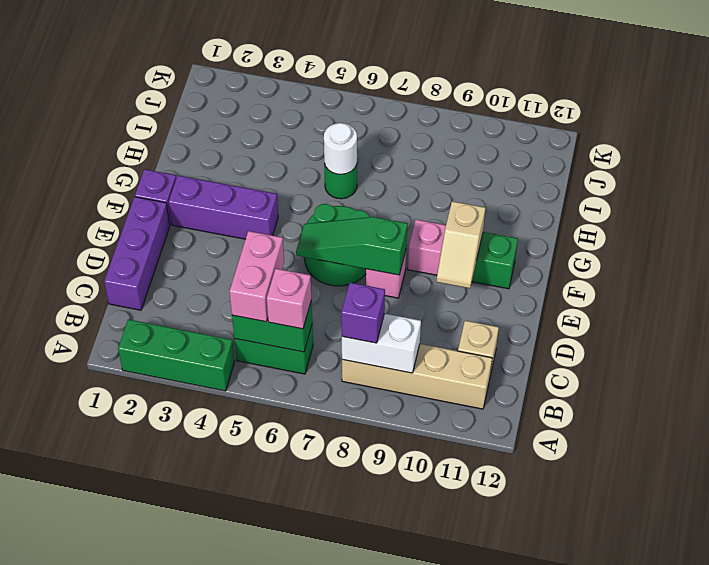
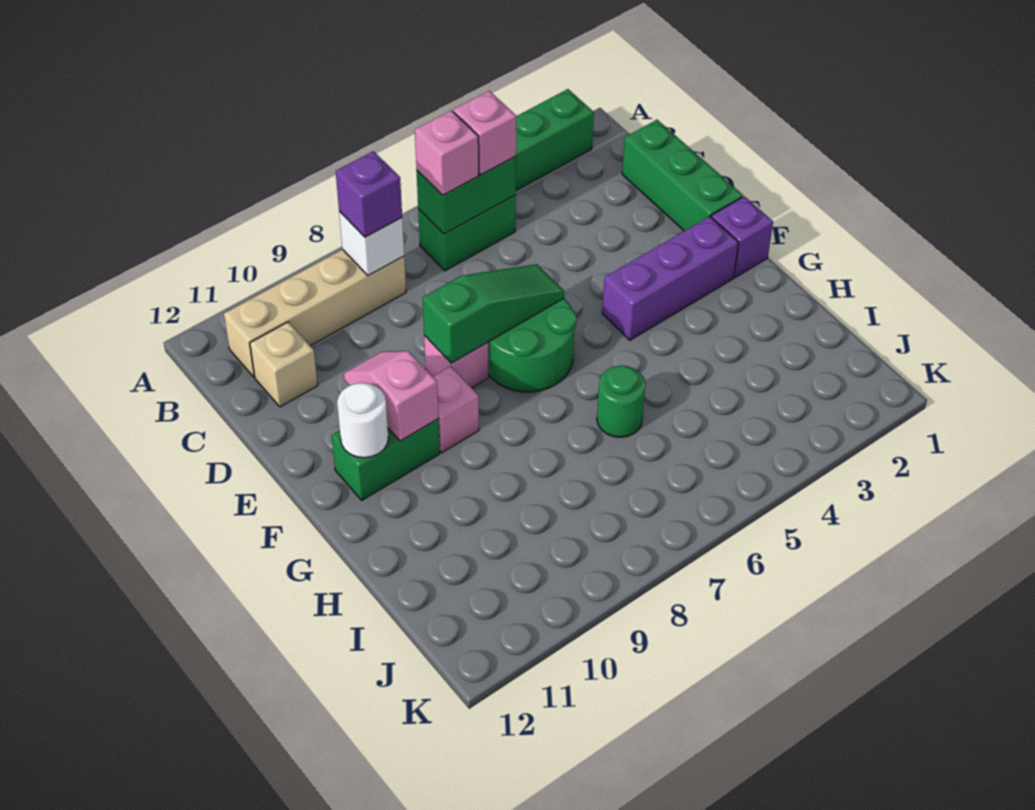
pink 1x2 brick [229,231,284,322] -> pink 1x1 brick [453,91,517,175]
white 1x2 brick [342,314,421,373] -> white 1x1 brick [339,211,404,275]
purple 1x3 brick [104,197,170,310] -> green 1x3 brick [622,120,743,231]
tan 1x2 slope [436,201,485,288] -> pink 1x2 slope [344,351,439,441]
white 1x1 round brick [324,123,357,174] -> white 1x1 round brick moved to [337,383,388,458]

